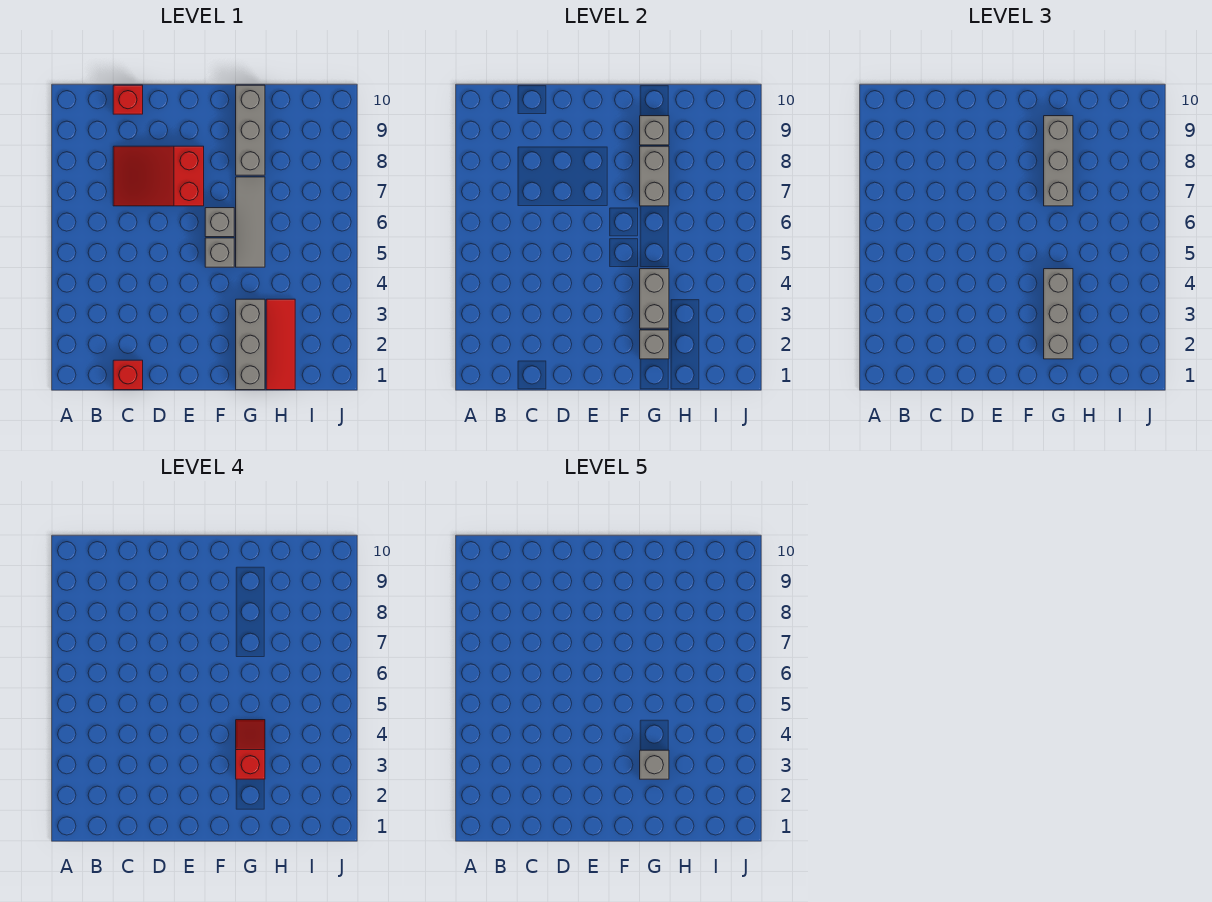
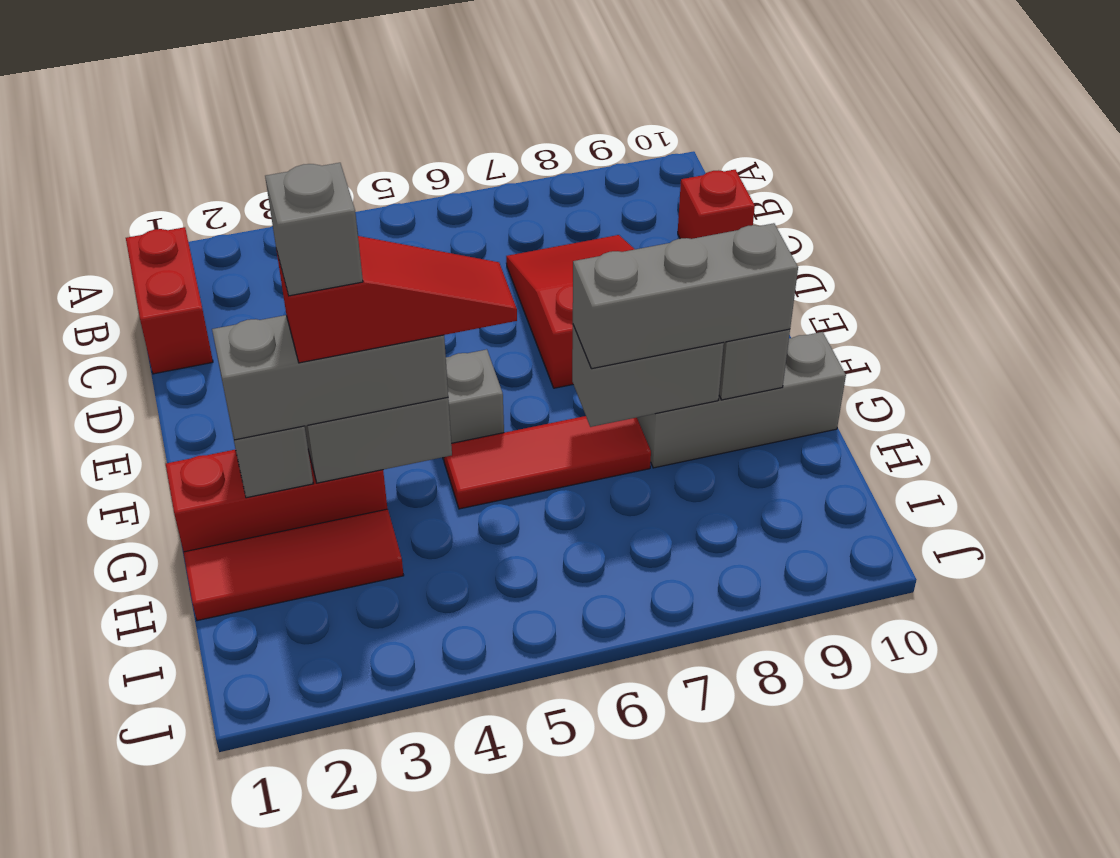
red 1x1 brick [113,360,143,390] -> red 1x2 brick [126,227,213,374]
grey 1x1 brick [205,208,234,237] -> none
grey 1x3 brick [236,299,265,390] -> red 1x3 brick [166,449,387,552]
red 1x2 slope [236,720,265,779] -> red 1x3 slope [277,236,517,363]
grey 1x3 tile [236,177,265,267] -> red 1x3 tile [444,416,651,509]

